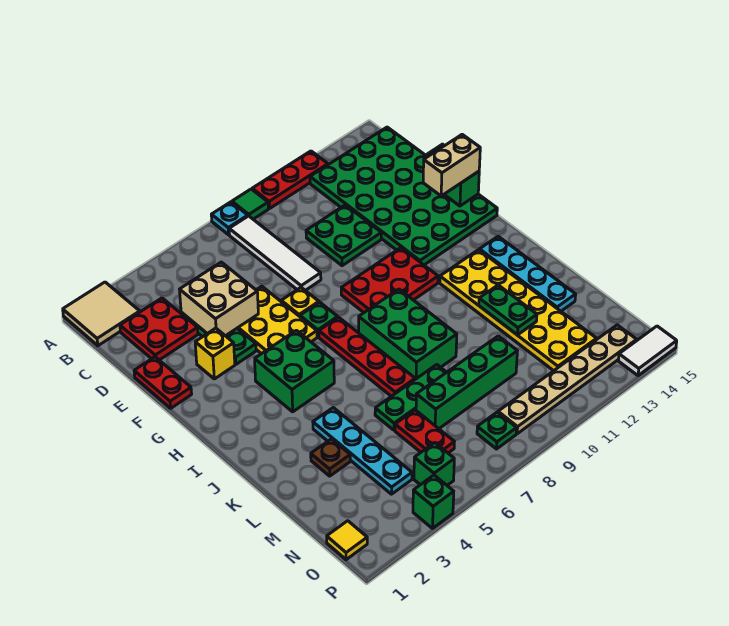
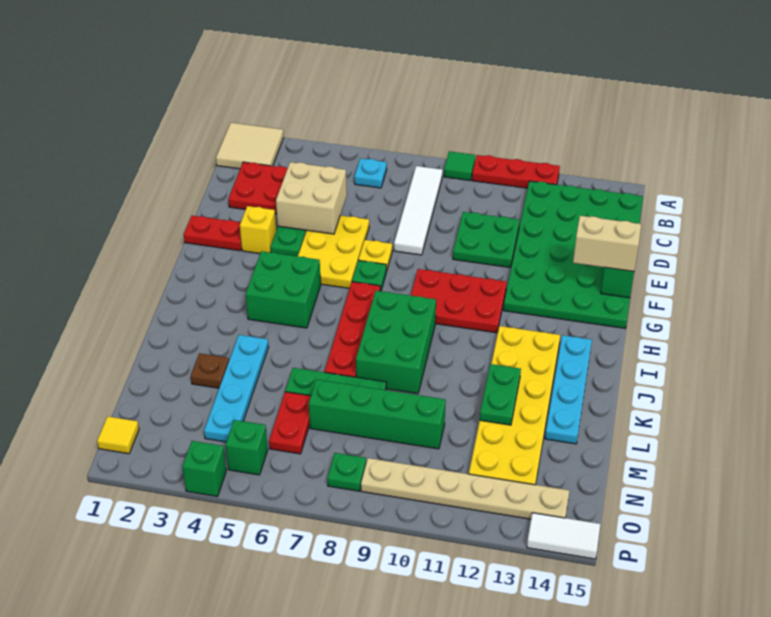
cyan 1x1 plate [211,202,248,235] -> cyan 1x1 plate moved to [354,159,387,188]
red 1x2 plate [134,357,192,408] -> red 1x2 plate turned to [184,216,242,251]

